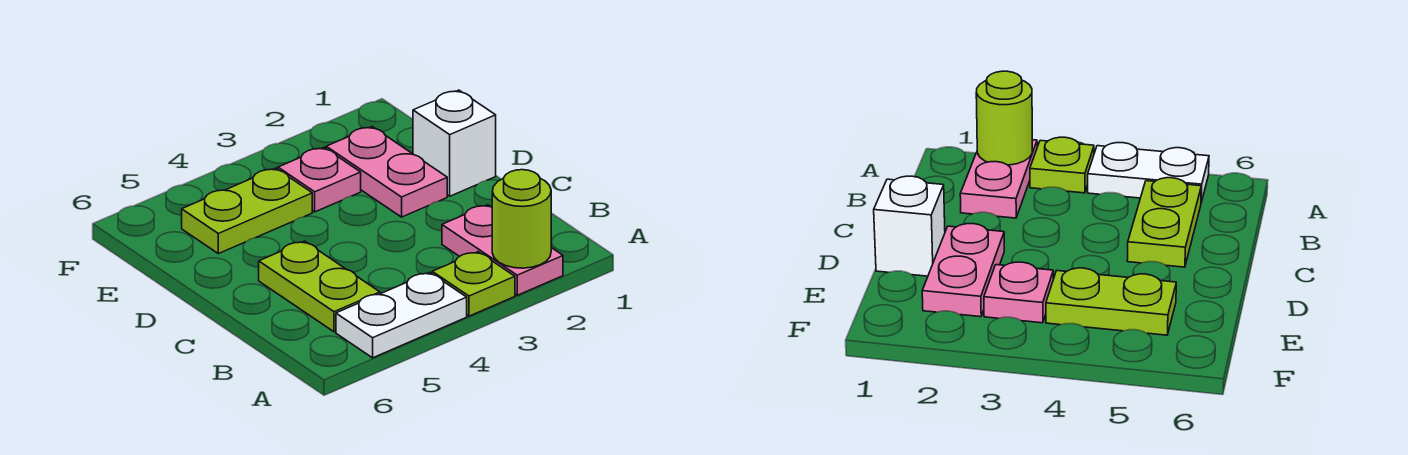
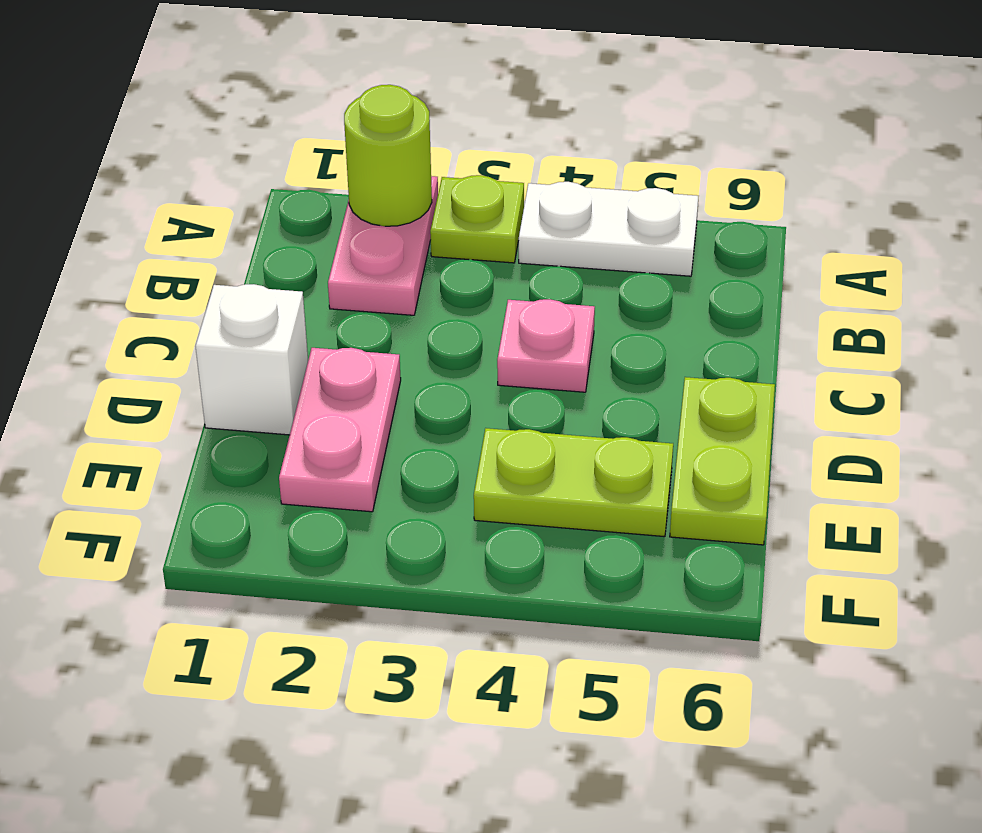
lime 1x2 plate [259,241,380,332] -> lime 1x2 plate moved to [670,377,775,545]
pink 1x1 plate [278,147,361,212] -> pink 1x1 plate moved to [497,299,595,392]

